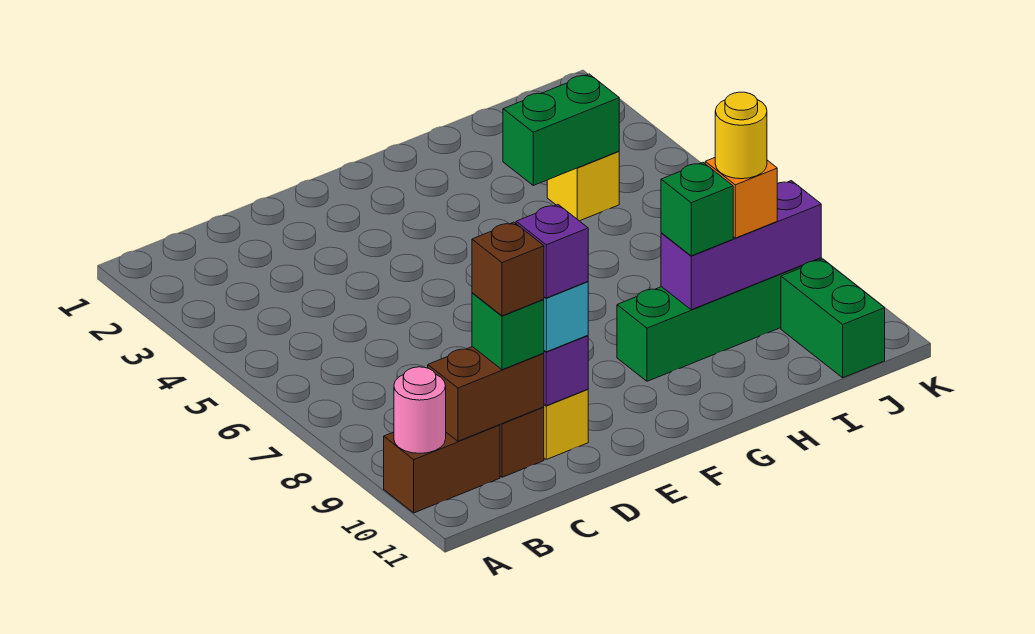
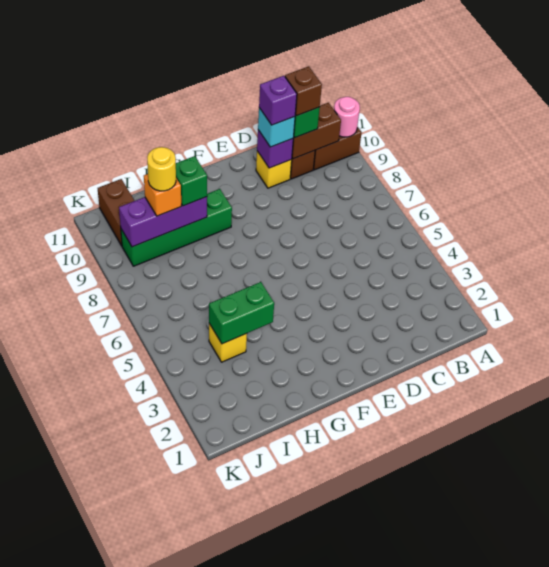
green 1x2 brick [781,259,885,378] -> brown 1x2 brick [98,179,134,246]

